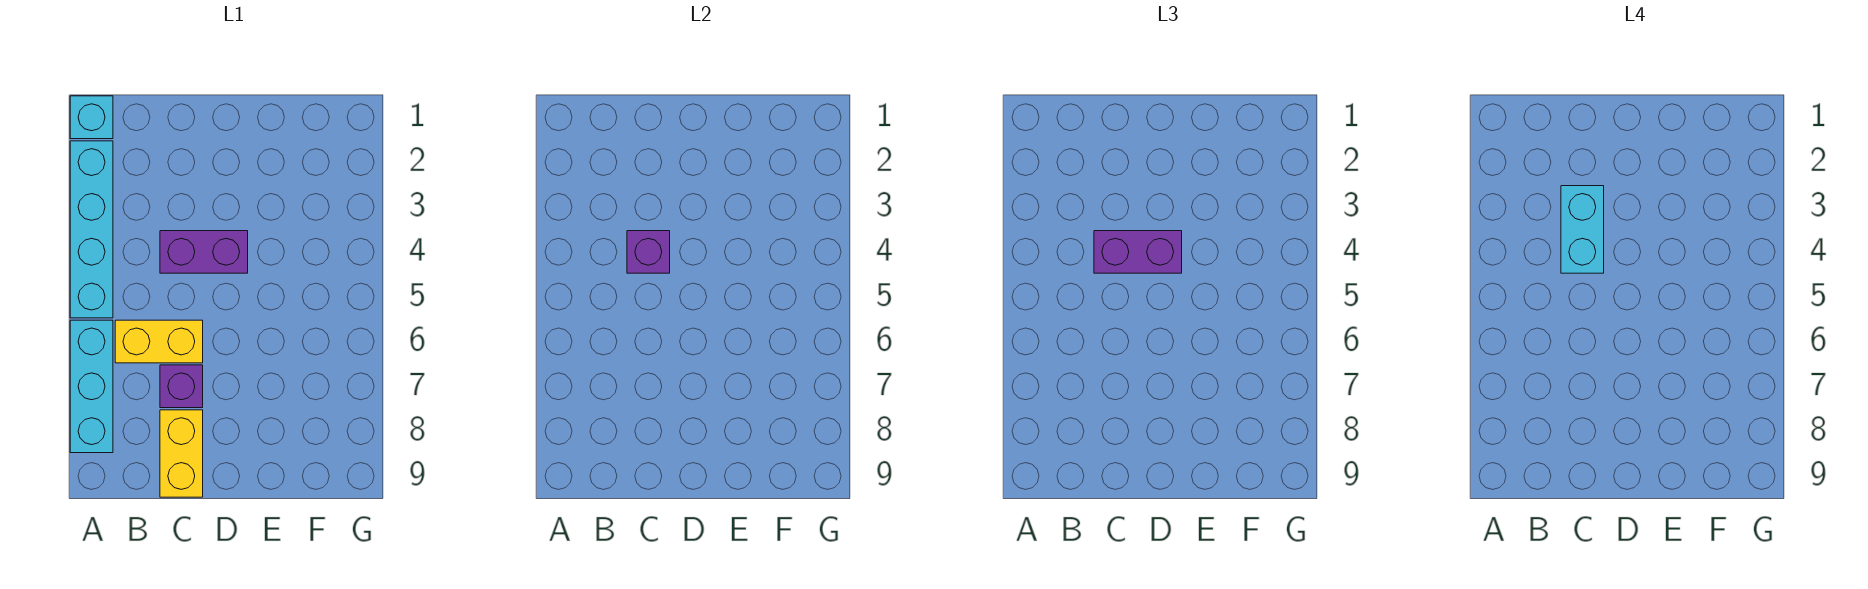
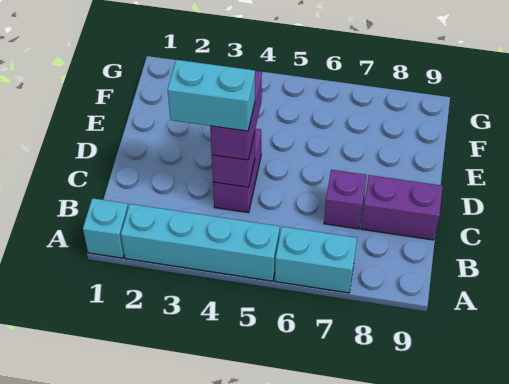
cyan 1x3 brick [70,320,113,453] -> cyan 1x2 brick [275,227,357,293]
yellow 1x2 brick [115,320,203,363] -> none
yellow 1x2 brick [160,410,203,497] -> purple 1x2 brick [361,175,443,240]

